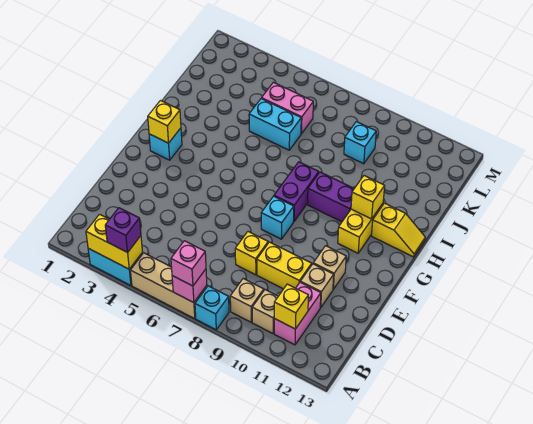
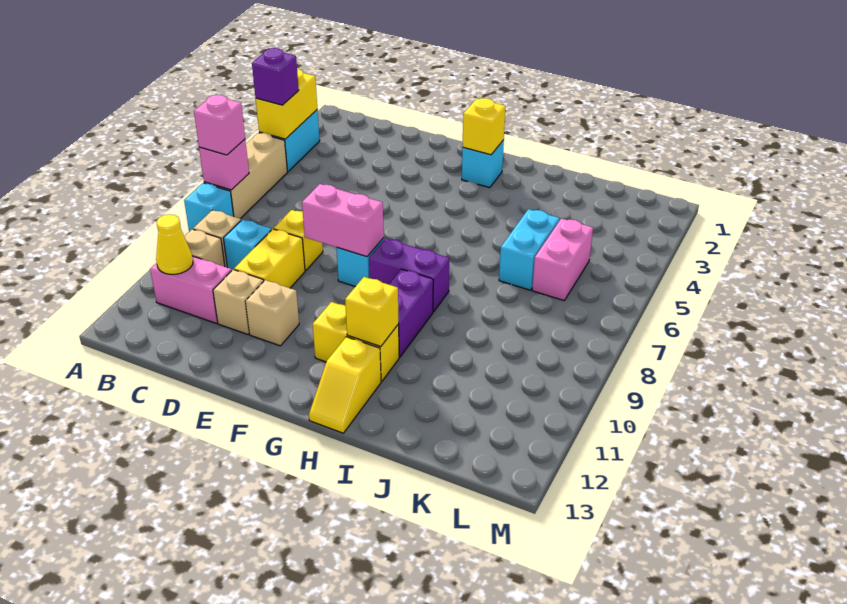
yellow 1x1 brick [274,284,308,329] -> yellow 1x1 cone [156,214,193,274]
none -> pink 1x2 brick [302,184,384,257]
cyan 1x1 brick [344,122,376,164] -> cyan 1x1 brick moved to [223,219,271,270]

